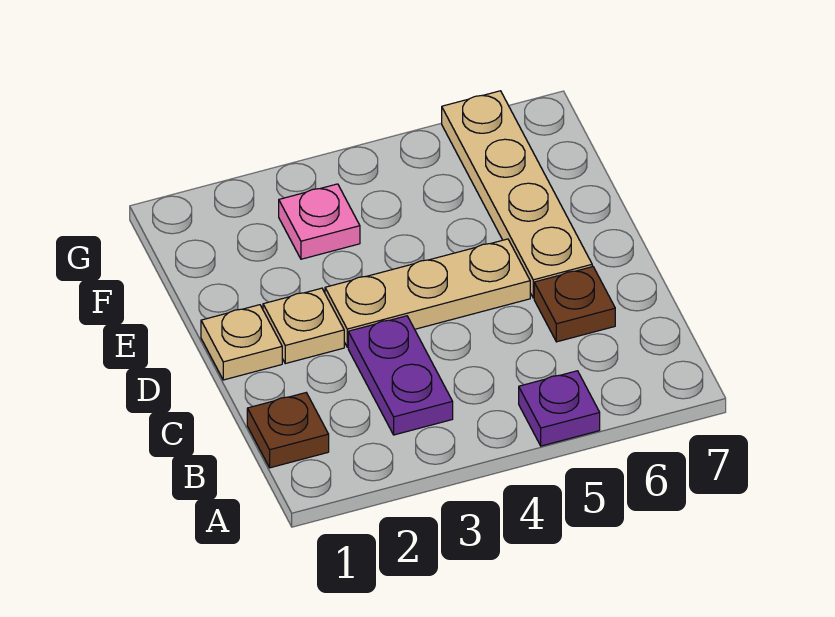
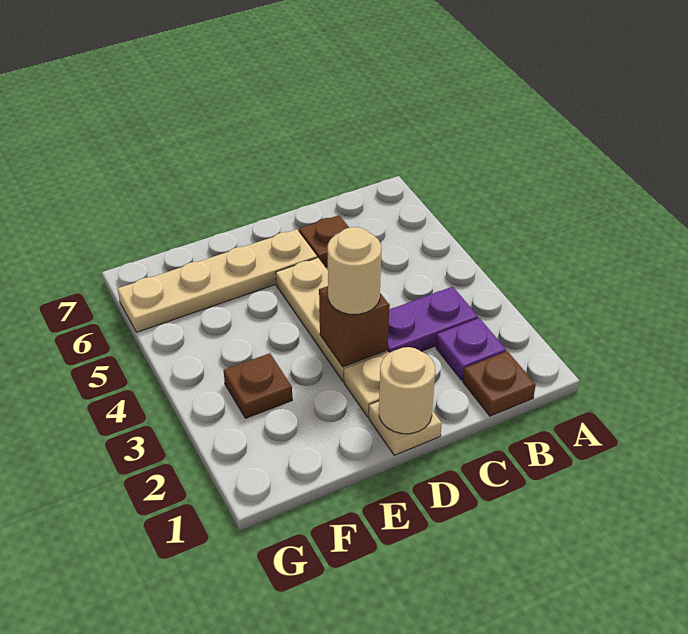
purple 1x1 plate [519,371,600,446] -> purple 1x1 plate moved to [436,318,506,380]
none -> tan 1x1 round brick [379,347,435,434]
none -> brown 1x1 brick [319,286,389,367]
none -> tan 1x1 round brick [328,227,381,314]
pink 1x1 plate [279,184,360,259] -> brown 1x1 plate [223,353,292,418]

